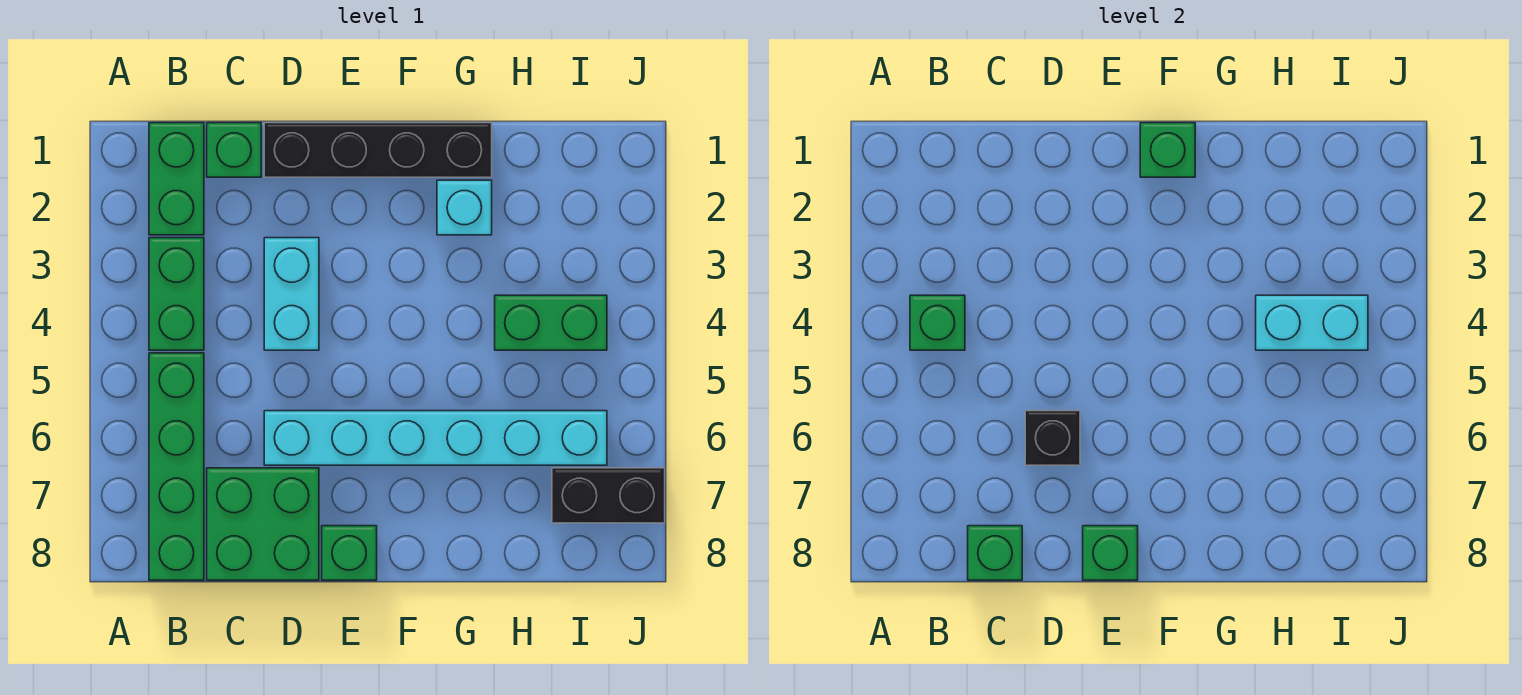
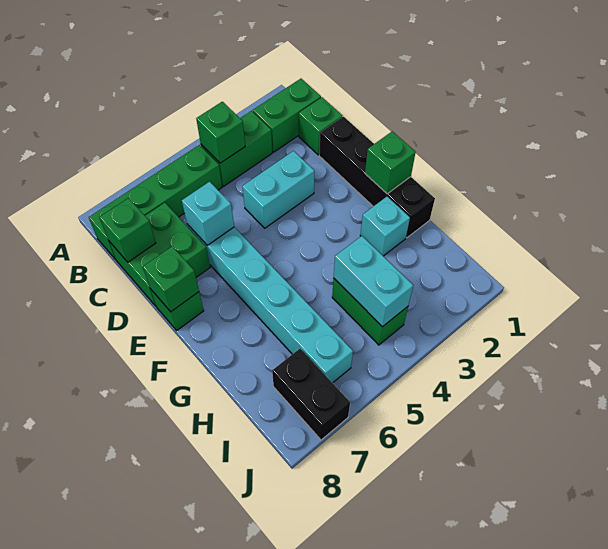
black 1x1 brick [1025,411,1080,465] -> cyan 1x1 brick [182,182,234,246]

